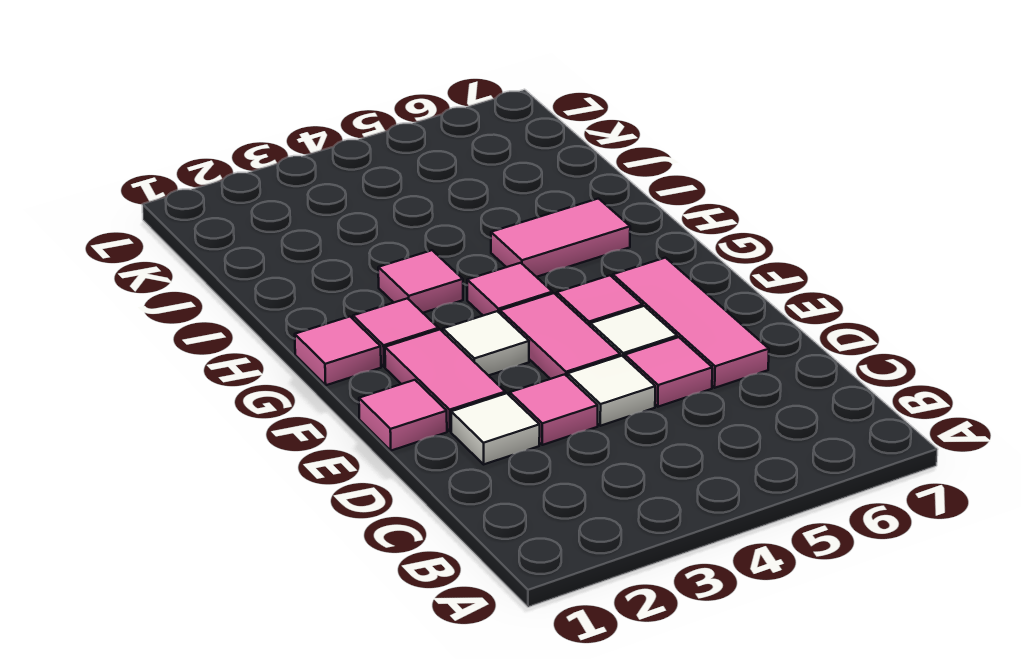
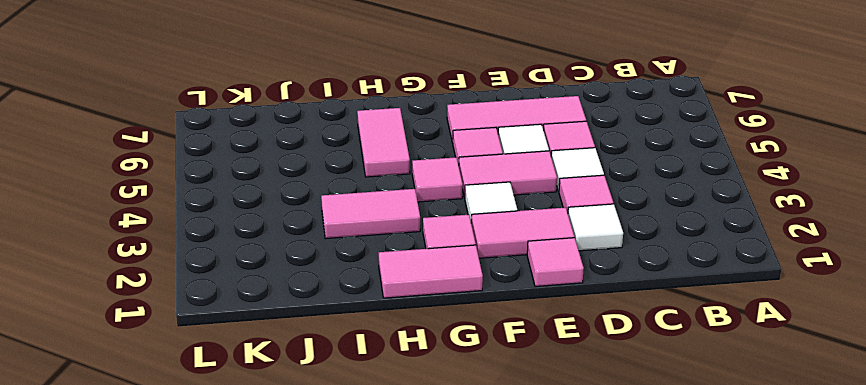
pink 1x1 tile [295,317,381,385] -> pink 1x2 tile [379,245,483,298]
pink 1x1 tile [378,250,463,313] -> pink 1x2 tile [321,189,420,239]

